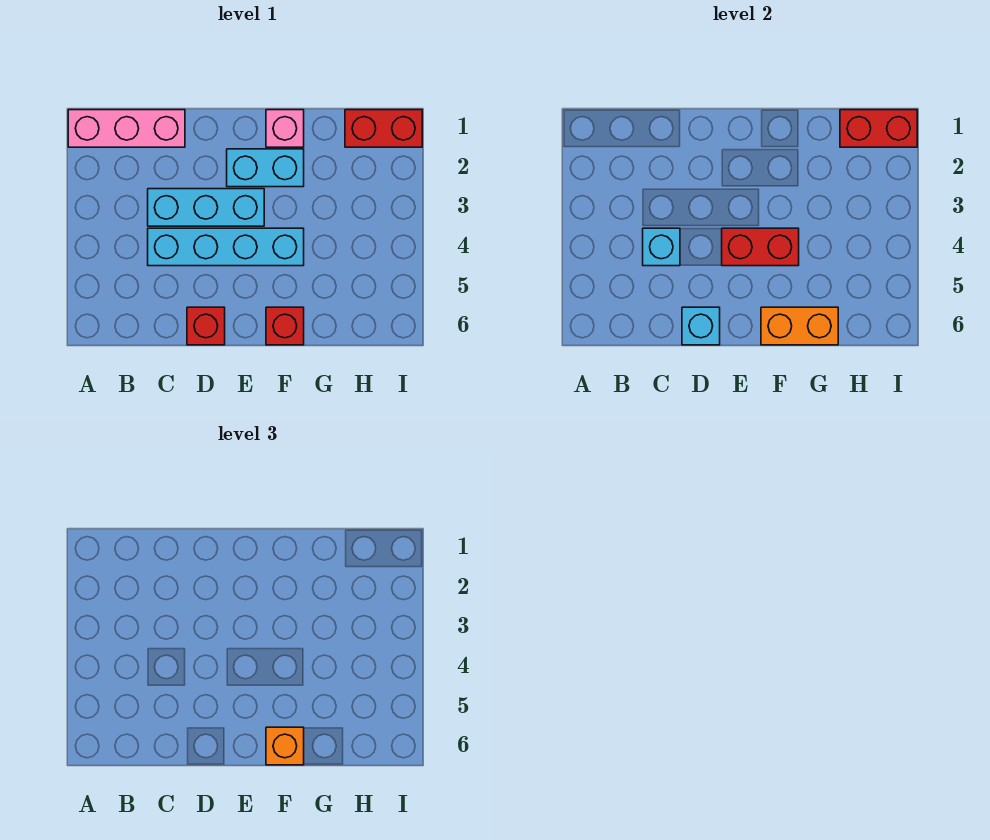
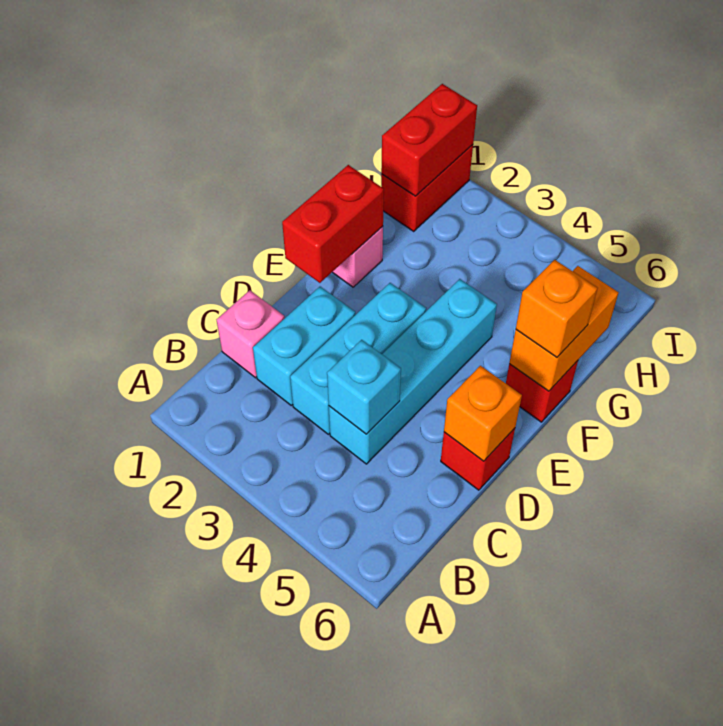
pink 1x3 brick [68,110,185,147] -> pink 1x1 brick [216,290,285,378]
cyan 1x1 brick [682,307,720,345] -> orange 1x1 brick [444,366,522,461]
cyan 1x2 brick [227,149,304,187] -> cyan 1x2 brick moved to [253,287,355,405]
red 1x2 brick [722,228,799,266] -> red 1x2 brick moved to [282,165,384,283]

